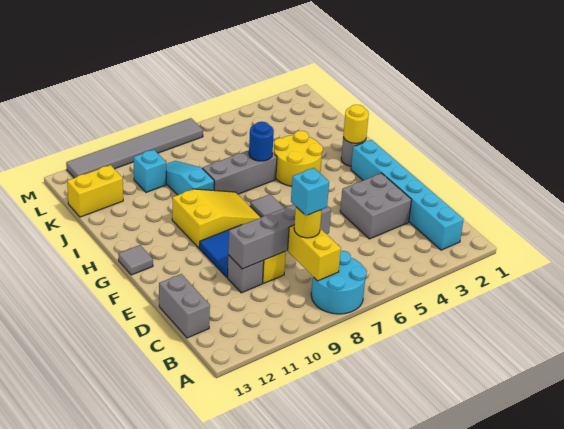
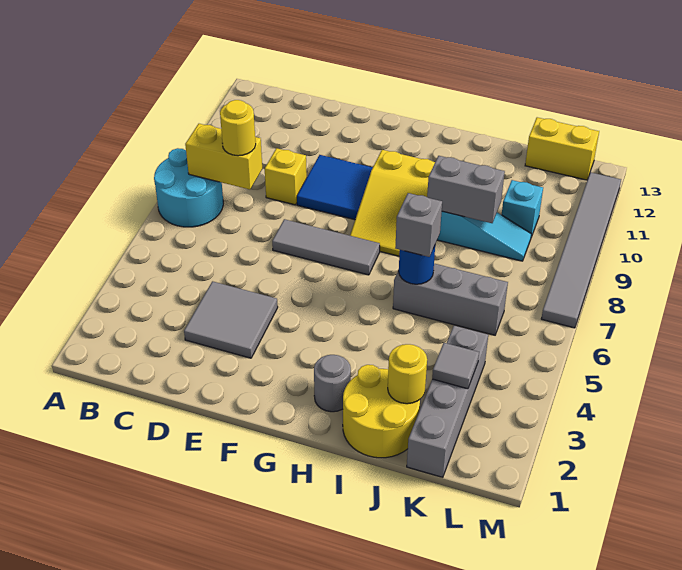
cyan 1x6 brick [351,140,464,250] -> none
cyan 1x1 brick [291,168,329,216] -> none
grey 1x2 brick [159,274,210,338] -> grey 1x2 brick moved to [427,156,505,223]
grey 2x2 brick [340,173,411,239] -> grey 2x2 tile [184,281,278,358]
grey 1x4 brick [228,205,331,269] -> grey 1x4 brick moved to [407,326,488,477]
grey 1x1 brick [228,255,264,293] -> grey 1x1 brick moved to [395,193,442,257]
grey 1x1 tile [118,245,153,275] -> grey 1x1 tile moved to [432,343,479,389]
yellow 1x1 round brick [343,105,369,143] -> yellow 1x1 round brick moved to [388,344,427,404]
yellow 2x2 round brick [274,131,323,186] -> yellow 2x2 round brick moved to [343,365,420,458]
grey 1x3 brick [202,150,277,194] -> grey 1x3 brick turned to [393,264,508,335]
yellow 1x2 brick [67,165,123,217] -> yellow 1x2 brick turned to [525,117,599,180]

